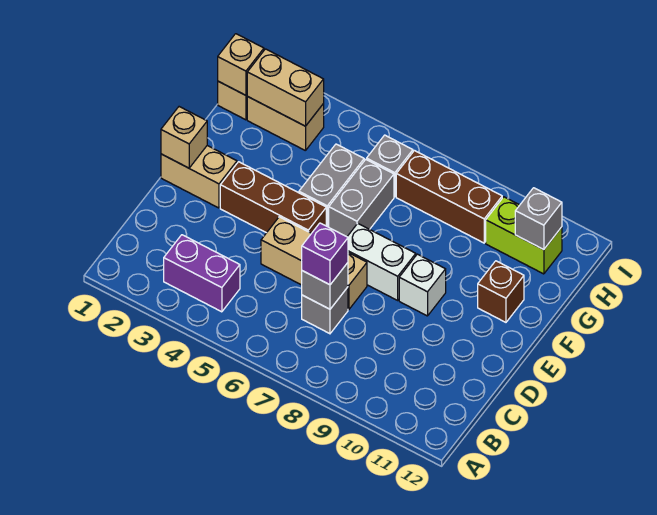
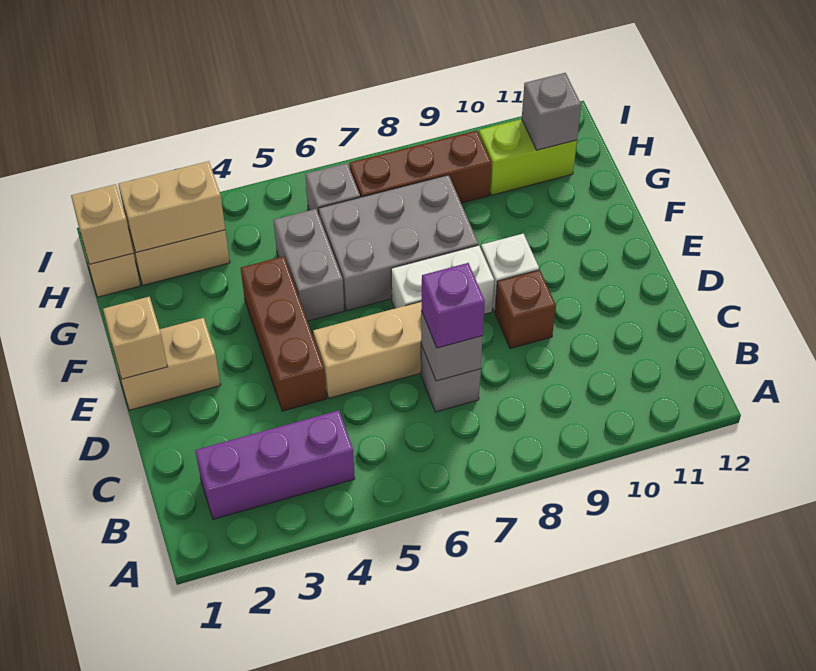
purple 1x2 brick [164,235,240,312] -> purple 1x3 brick [195,410,355,519]
brown 1x3 brick [220,162,326,233] -> brown 1x3 brick turned to [241,256,326,411]
grey 1x2 brick [329,160,394,237] -> grey 2x3 brick [318,175,478,311]
brown 1x1 brick [478,261,524,322] -> brown 1x1 brick moved to [495,270,556,349]

